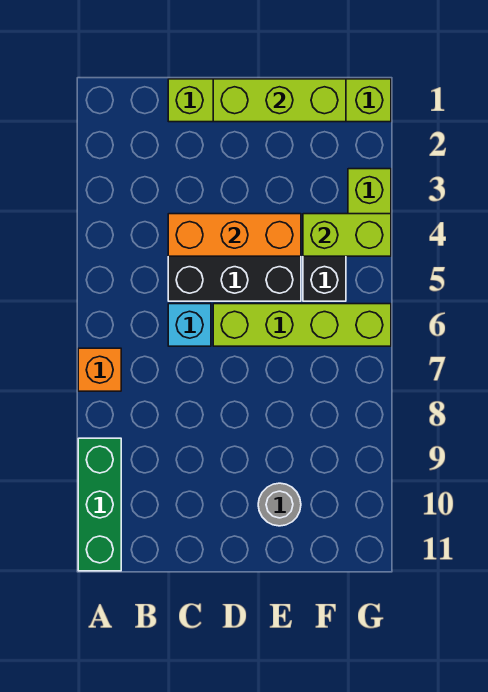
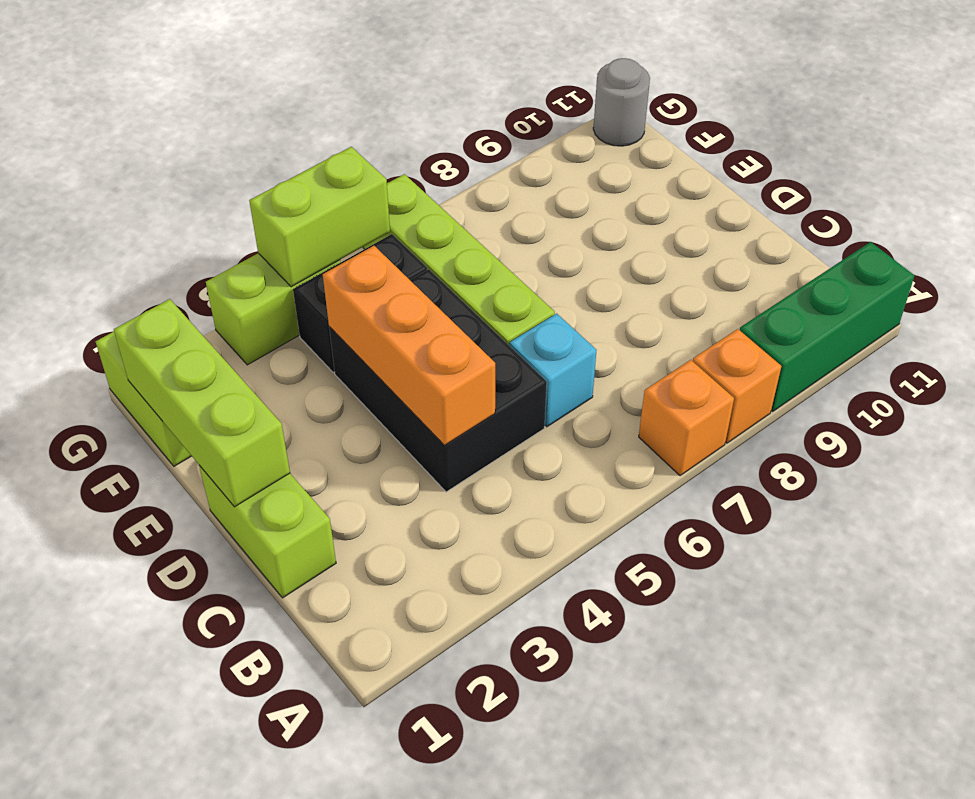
none -> orange 1x1 brick [693,329,781,443]
grey 1x1 round brick [258,483,301,526] -> grey 1x1 round brick moved to [593,58,650,146]
lime 1x2 brick [303,214,391,256] -> lime 1x2 brick turned to [249,147,390,287]

